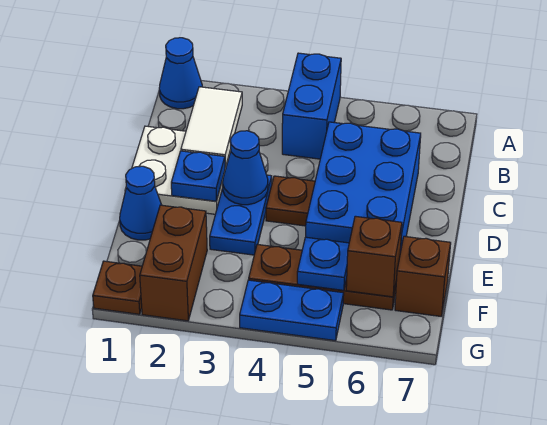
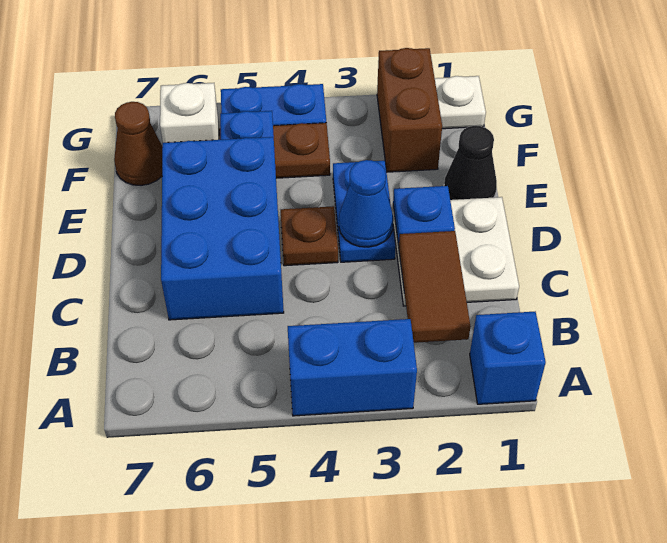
blue 1x1 cone [159,38,202,109] -> blue 1x1 brick [470,312,546,404]
blue 1x2 brick [282,53,341,159] -> blue 1x2 brick turned to [288,319,417,416]
white 1x2 tile [181,87,242,168] -> brown 1x2 tile [399,231,471,343]
blue 1x1 cone [120,166,161,240] -> black 1x1 cone [444,126,497,200]
brown 1x1 brick [346,216,402,297] -> white 1x1 brick [160,83,219,143]
brown 1x1 brick [395,236,451,316] -> brown 1x1 cone [114,102,163,185]
brown 1x1 plate [93,261,142,314] -> white 1x1 plate [435,76,486,129]

